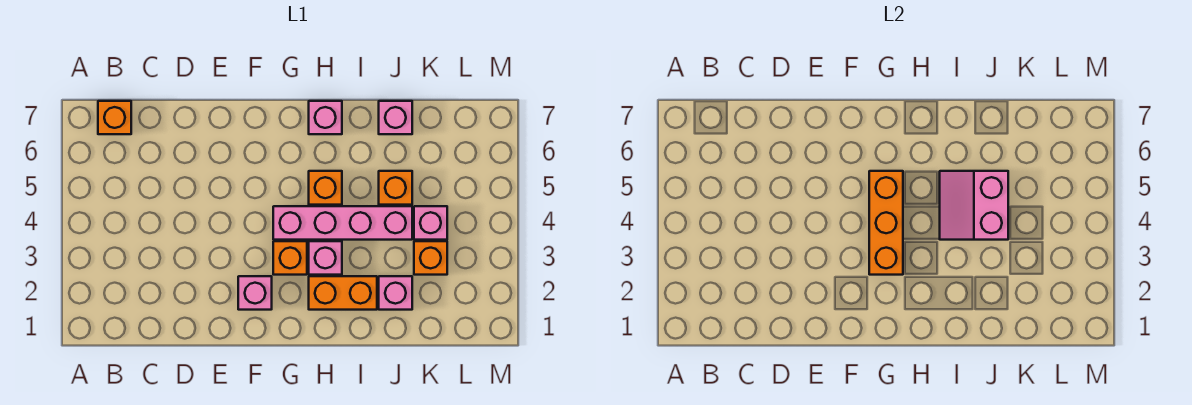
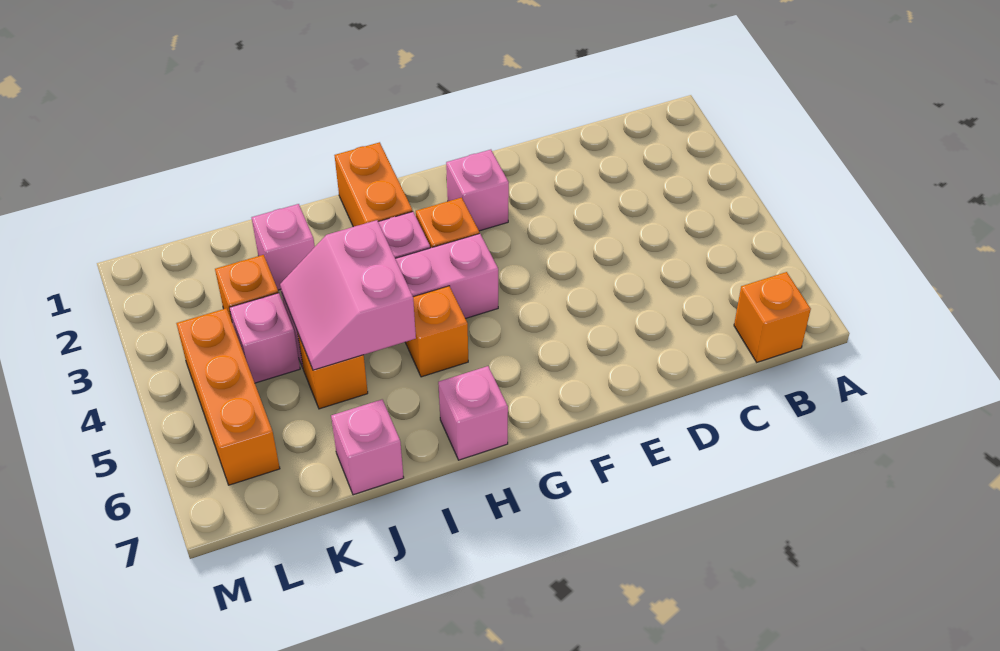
orange 1x3 brick [869,171,903,275] -> orange 1x3 brick moved to [176,308,280,485]
orange 1x2 brick [309,276,377,310] -> orange 1x2 brick turned to [335,142,413,227]
pink 2x2 slope [940,171,1008,240] -> pink 2x2 slope turned to [280,220,416,370]

